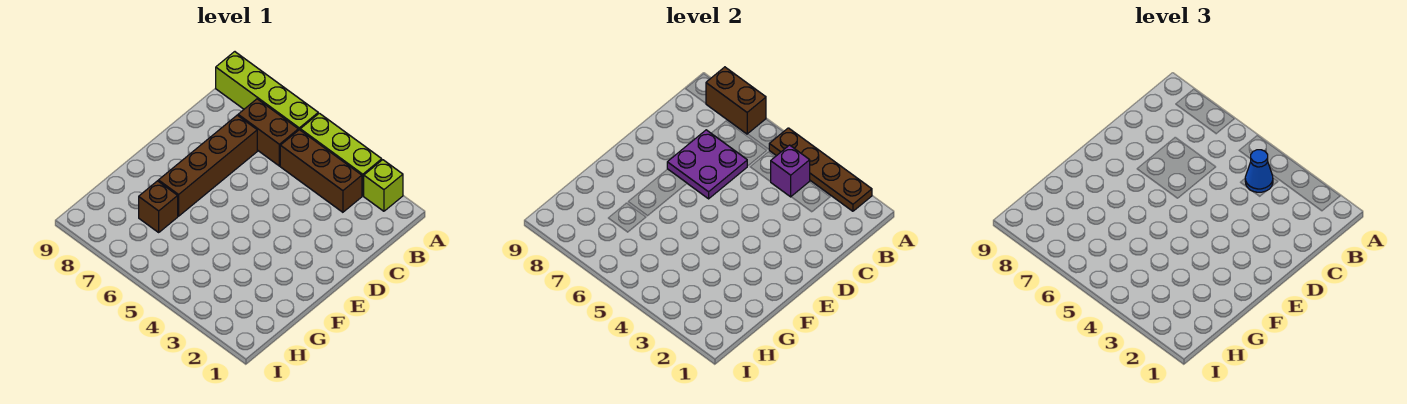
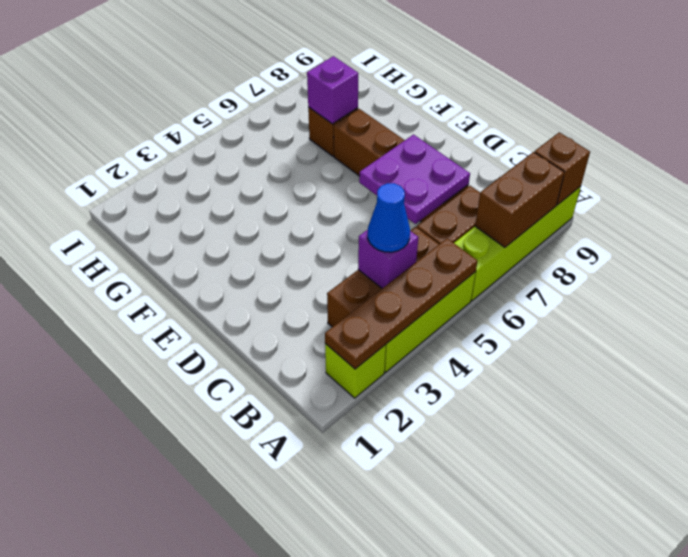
none -> brown 1x1 brick [534,132,590,205]
none -> purple 1x1 brick [307,56,358,124]

